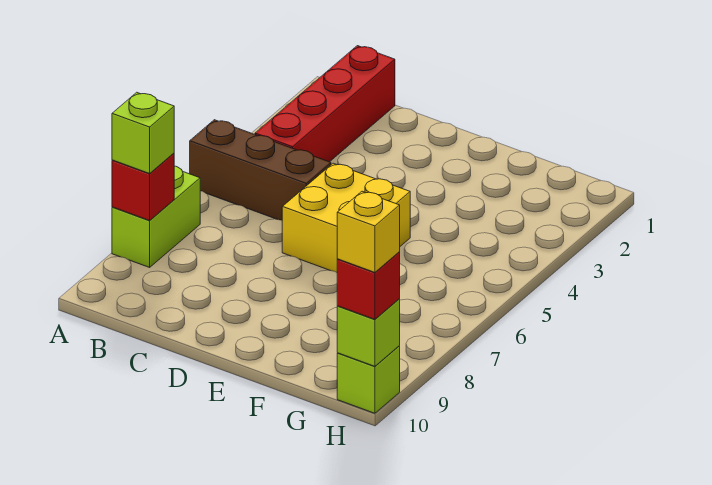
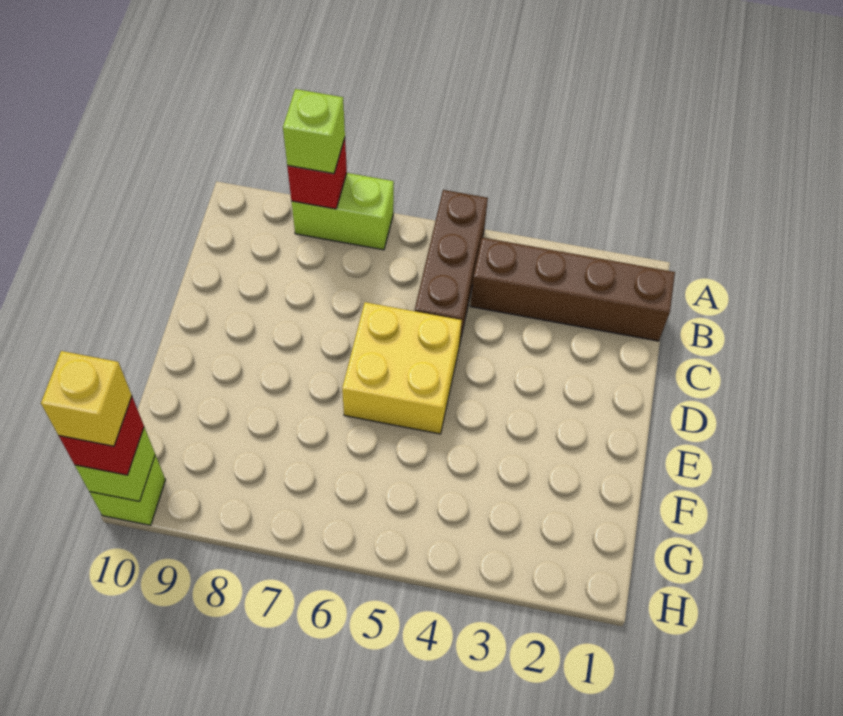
red 1x4 brick [255,46,395,162] -> brown 1x4 brick [470,237,675,341]

